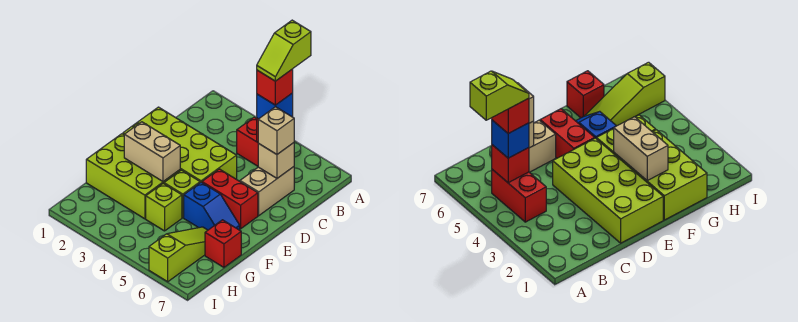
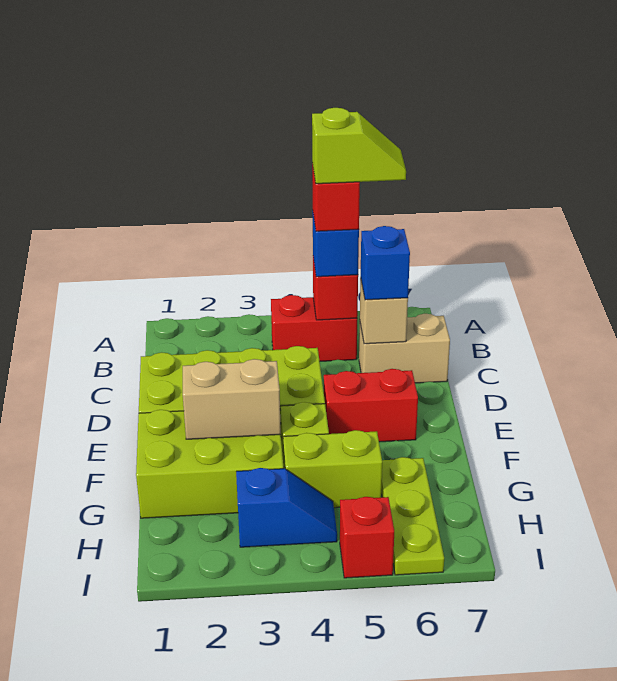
lime 1x2 slope [257,20,311,81] -> lime 1x2 slope turned to [312,108,406,184]
tan 1x2 brick [240,167,294,215] -> tan 1x2 brick turned to [359,314,450,383]
tan 1x1 brick [258,107,294,154] -> blue 1x1 brick [361,226,410,300]
blue 1x2 slope [184,182,240,230] -> blue 1x2 slope moved to [236,468,337,547]
lime 1x1 brick [146,183,182,231] -> lime 1x2 brick [283,430,382,508]
lime 1x3 slope [149,227,208,282] -> lime 1x3 plate [381,457,444,575]
red 1x1 brick [205,220,241,267] -> red 1x1 brick moved to [340,497,394,578]

